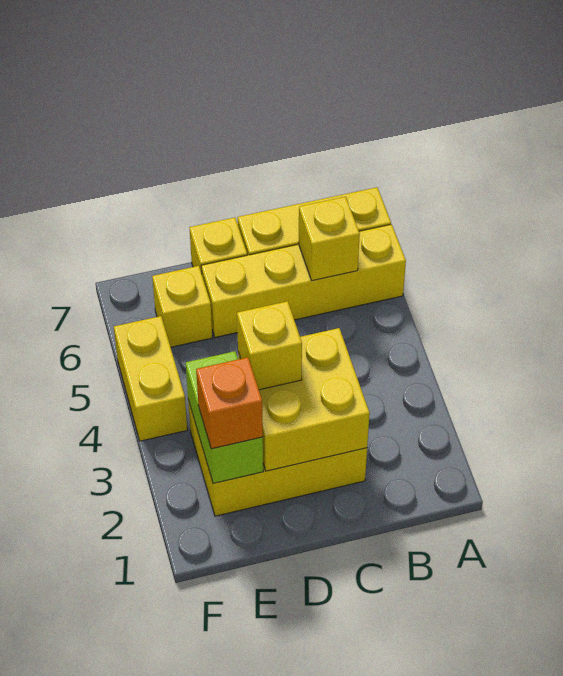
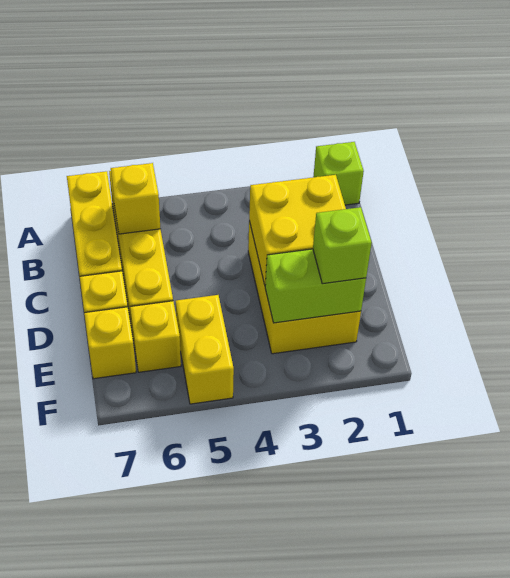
none -> lime 1x1 brick [313,142,364,205]
yellow 1x1 brick [237,301,302,390] -> yellow 1x1 brick moved to [84,307,136,379]
orange 1x1 brick [196,357,263,449] -> lime 1x1 brick [313,207,372,284]
yellow 1x2 brick [114,316,187,441] -> yellow 1x2 brick turned to [176,295,234,404]

